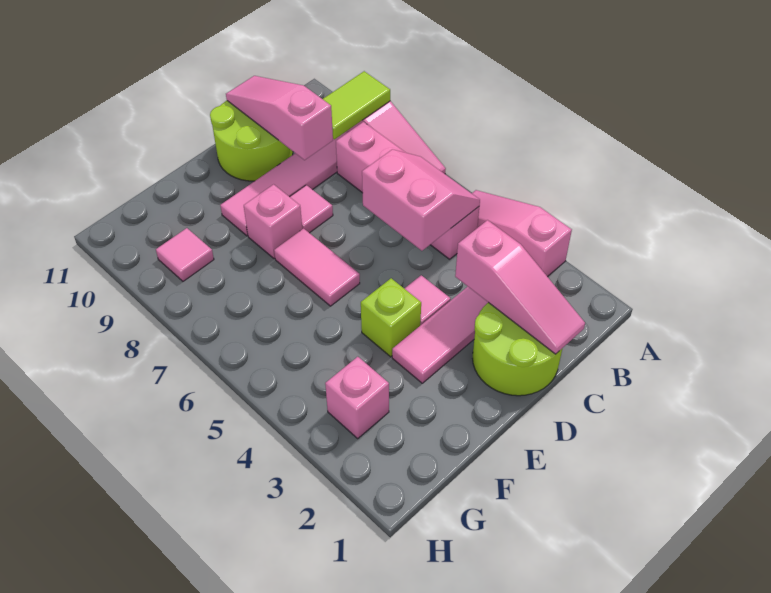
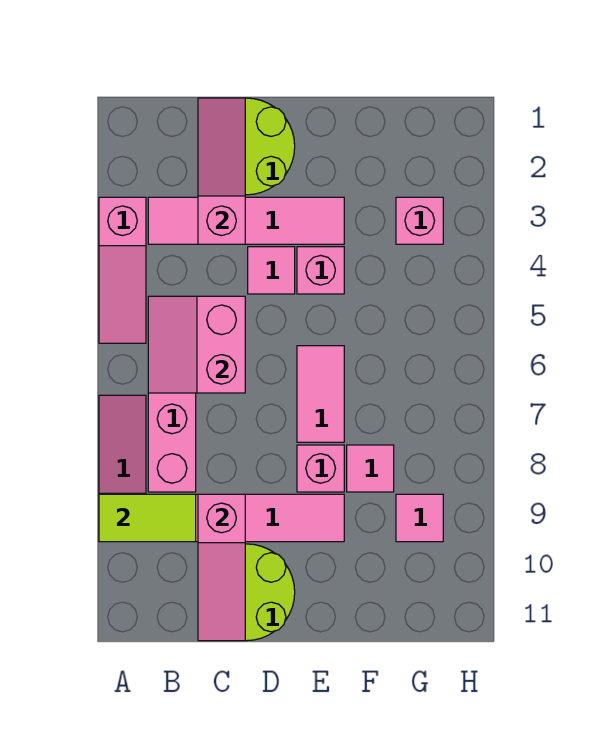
pink 1x1 tile [290,185,333,233] -> pink 1x1 tile moved to [347,445,394,492]
lime 1x1 brick [361,278,421,357] -> pink 1x1 brick [297,247,344,294]

